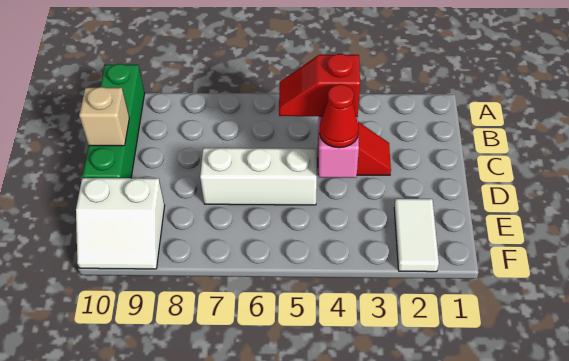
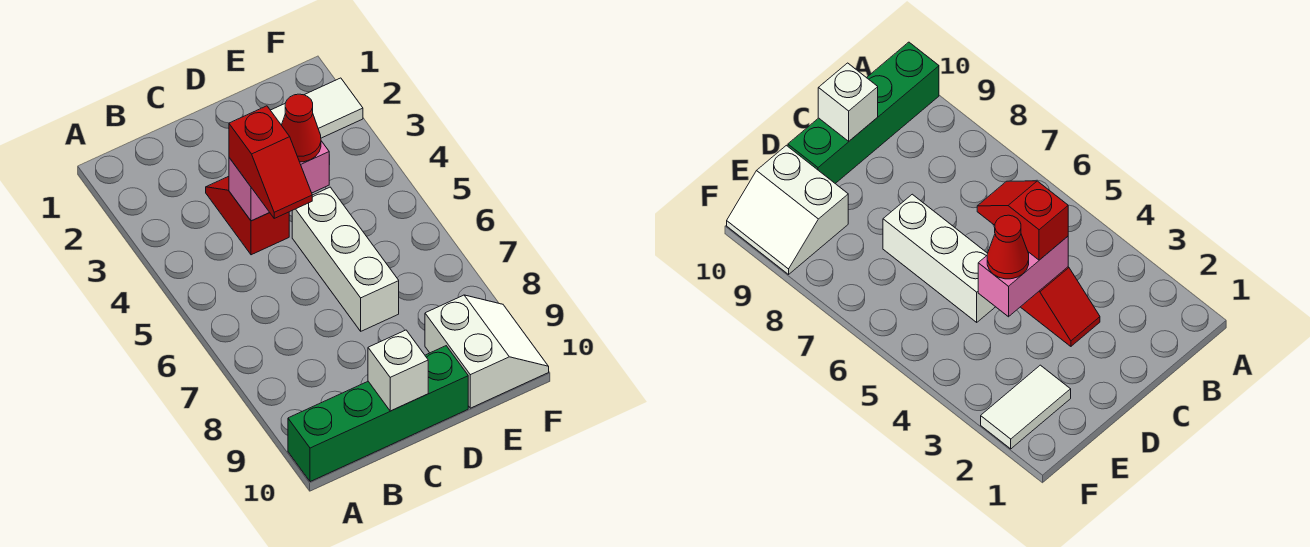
tan 1x1 brick [79,87,129,146] -> white 1x1 brick [368,330,428,411]

